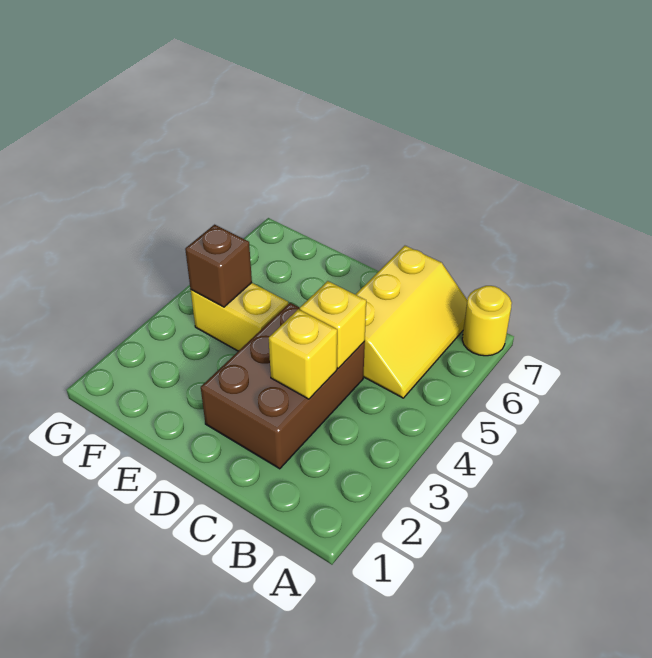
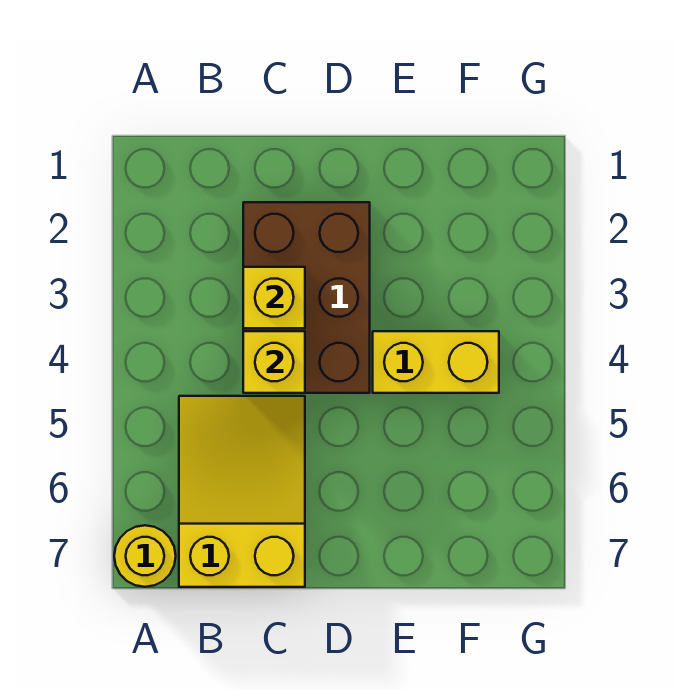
yellow 2x3 slope [355,246,467,398] -> yellow 2x3 slope turned to [179,396,305,587]
brown 1x1 brick [185,225,252,307] -> none

